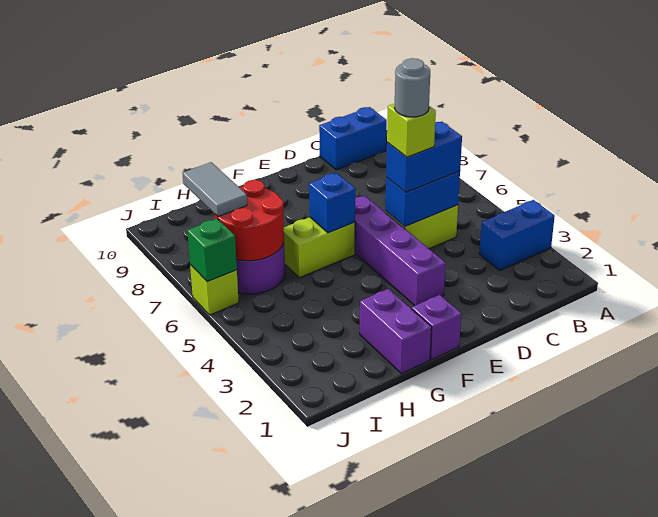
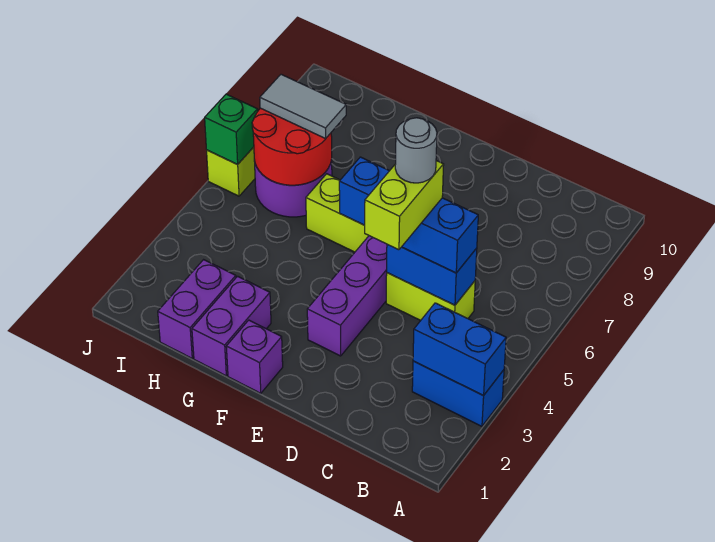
blue 1x2 brick [319,107,387,170] -> blue 1x2 brick moved to [413,303,506,396]
lime 1x1 brick [387,104,436,157] -> lime 1x2 brick [365,161,444,250]
none -> purple 1x2 brick [158,260,236,358]
grey 1x2 tile [182,162,247,217] -> grey 1x2 tile turned to [260,74,346,139]

